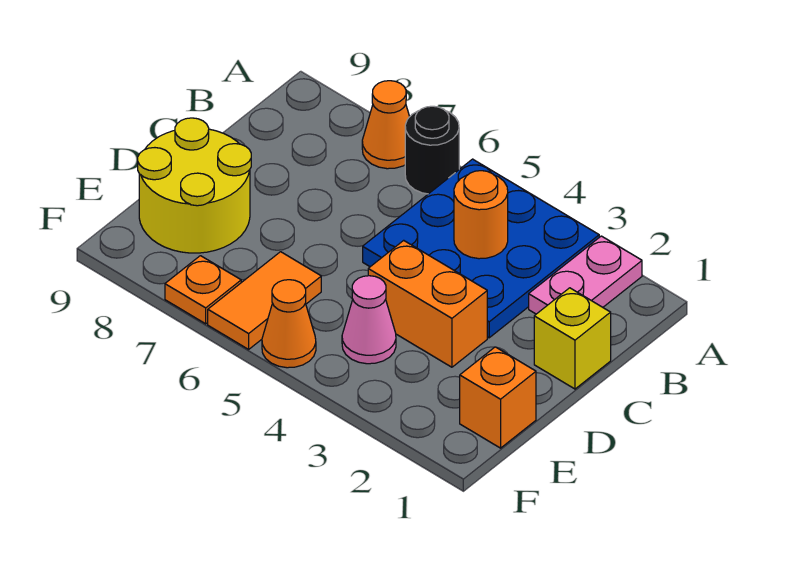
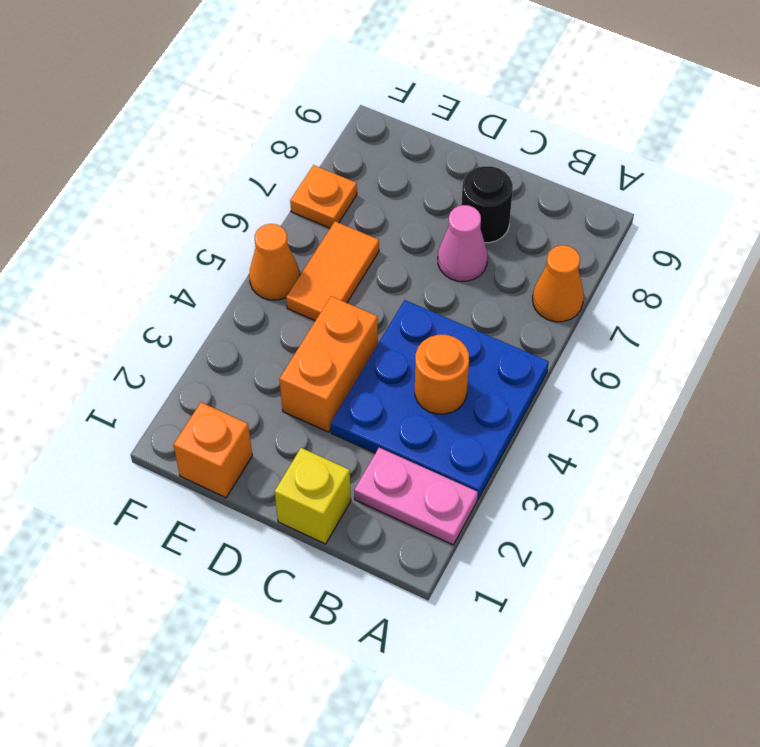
black 1x1 round brick [405,106,459,194] -> black 1x1 round brick moved to [461,166,513,243]
yellow 2x2 round brick [138,118,251,253] -> none
pink 1x1 cone [342,276,396,364] -> pink 1x1 cone moved to [438,205,488,281]
orange 1x2 tile [208,252,321,349] -> orange 1x2 tile turned to [286,221,379,321]

